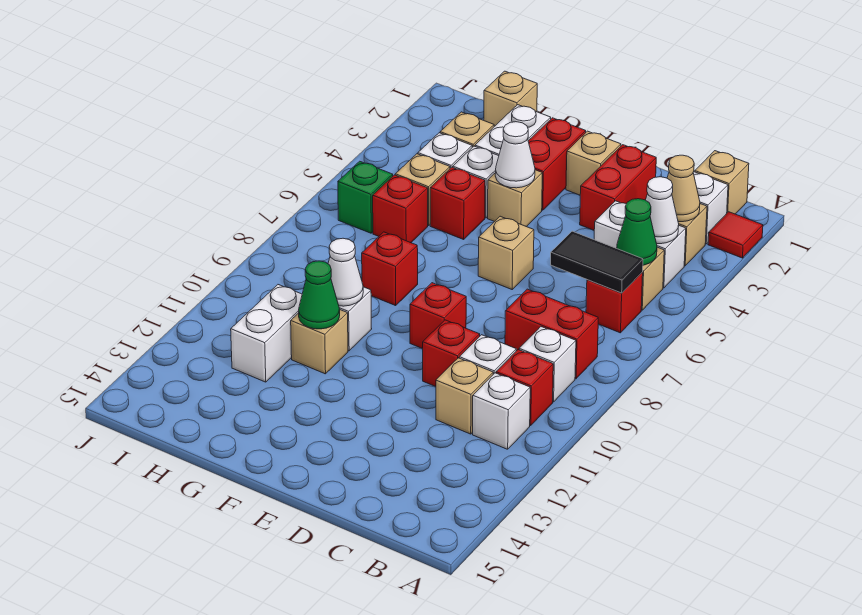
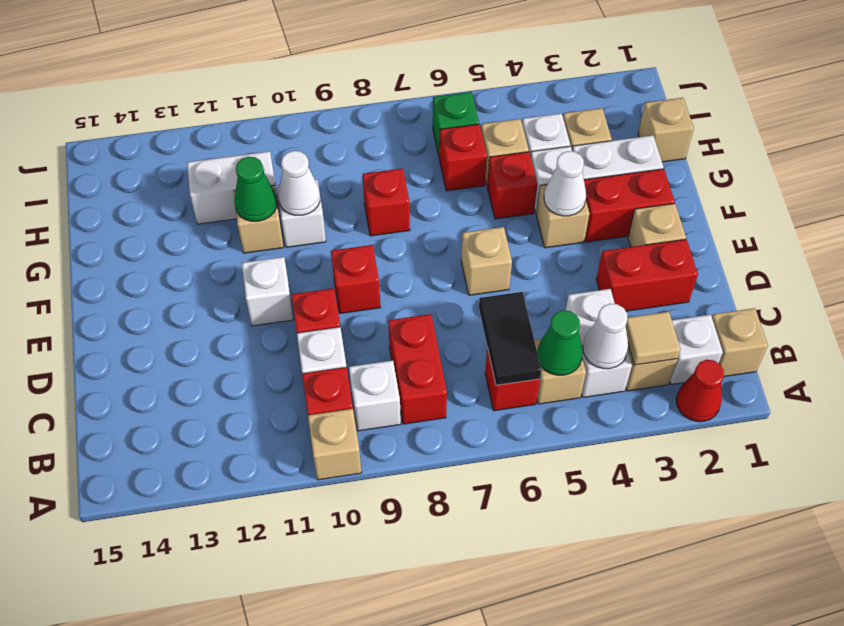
red 1x1 tile [708,212,763,258] -> red 1x1 cone [676,360,724,422]
tan 1x1 cone [667,155,700,222] -> tan 1x1 tile [626,312,681,365]
white 1x1 brick [473,373,530,449] -> white 1x1 brick moved to [242,257,293,326]
tan 1x1 brick [436,358,493,434] -> tan 1x1 brick moved to [308,409,362,480]

